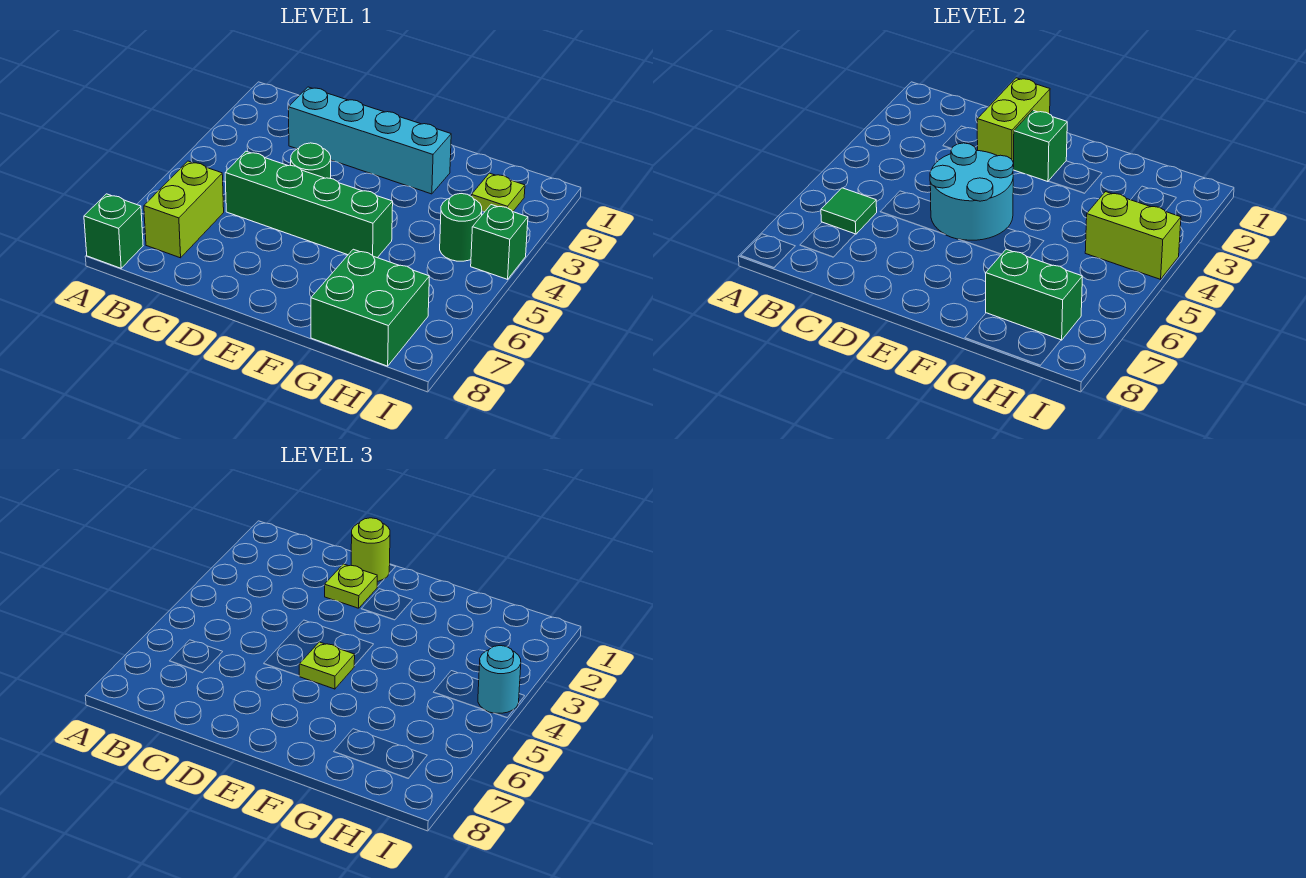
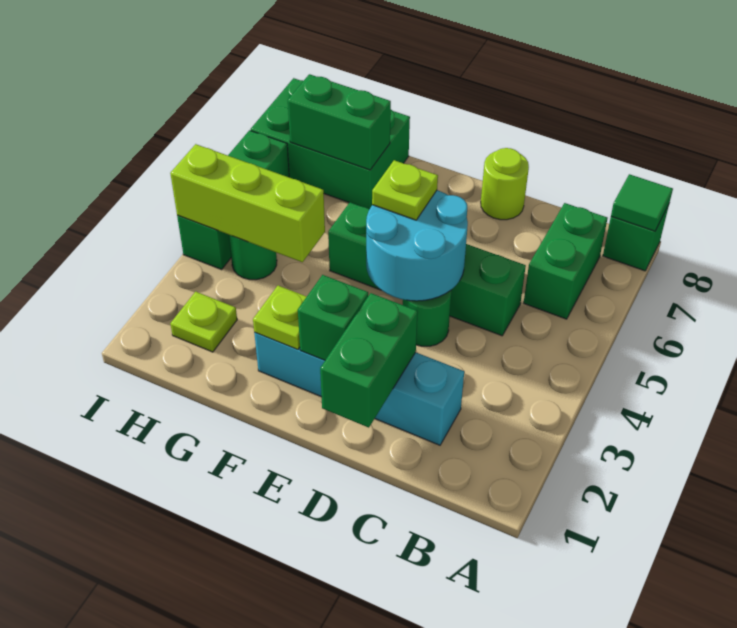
lime 1x2 brick [144,161,224,258] -> green 1x2 brick [524,203,607,319]
green 1x1 tile [821,188,877,234] -> green 1x1 tile moved to [611,174,673,231]
lime 1x2 brick [977,78,1050,167] -> green 1x2 brick [320,293,418,428]
lime 1x1 round brick [351,518,390,581] -> lime 1x1 round brick moved to [481,148,529,220]
lime 1x1 plate [325,564,377,608] -> lime 1x1 plate moved to [253,286,307,349]
green 2x2 brick [311,249,429,366] -> green 2x3 brick [251,78,410,209]
lime 1x2 brick [1085,192,1181,279] -> lime 1x3 brick [170,144,325,262]
green 1x1 brick [471,205,528,279] -> green 1x3 brick [177,130,289,269]
cyan 1x1 round brick [478,646,521,713] -> none

